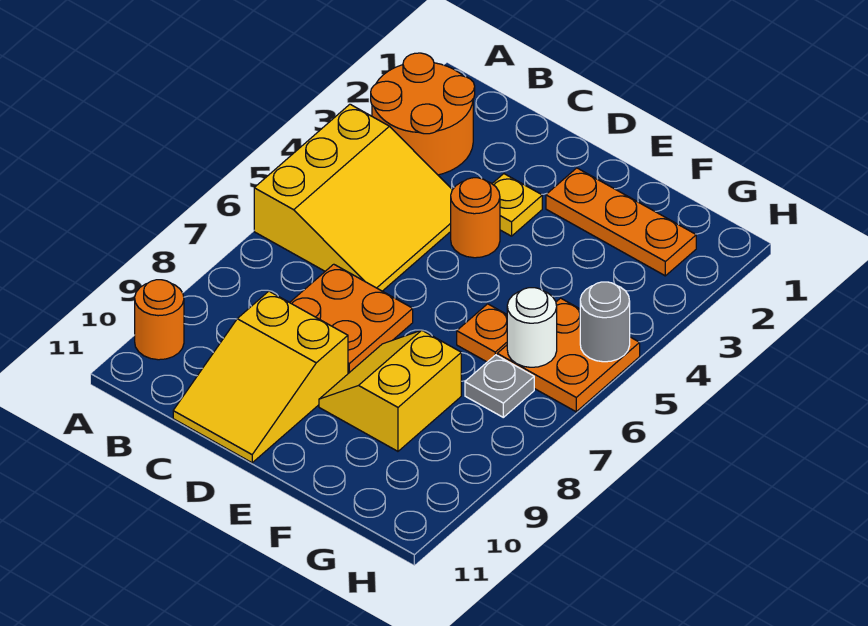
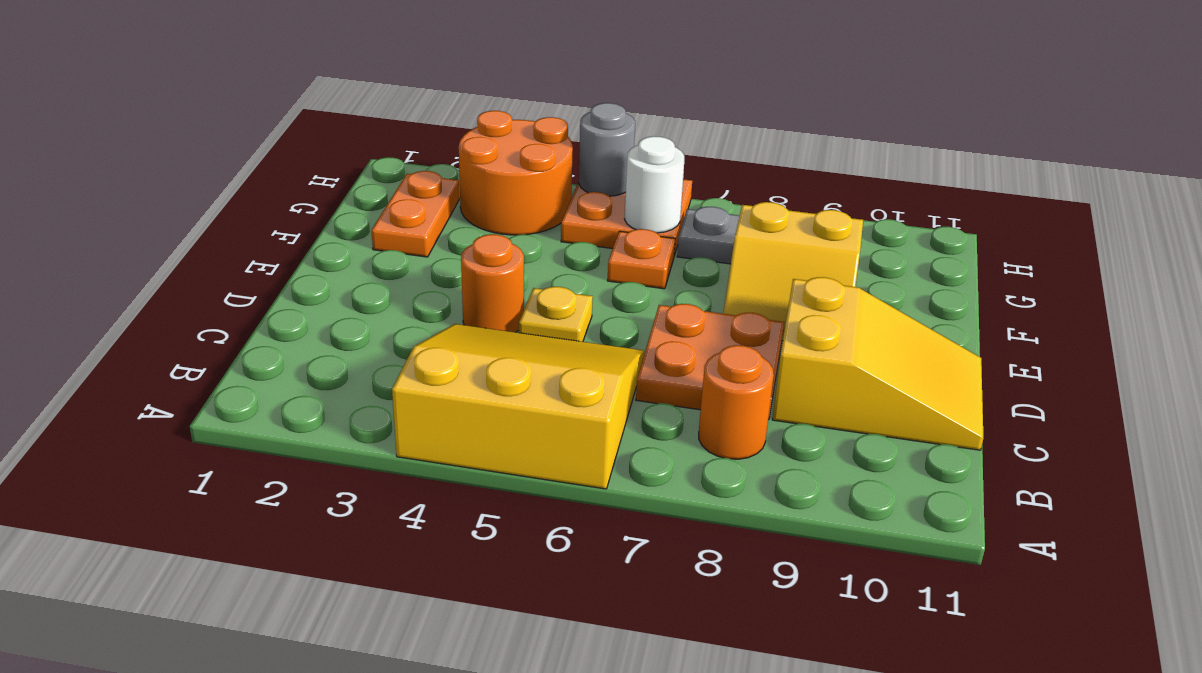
orange 2x2 round brick [371,53,475,175] -> orange 2x2 round brick moved to [459,111,573,235]
orange 1x1 round brick [135,280,184,360] -> orange 1x1 round brick moved to [699,345,774,459]
yellow 1x1 plate [492,174,542,236] -> yellow 1x1 plate moved to [519,287,593,342]
orange 1x3 plate [546,168,696,276] -> orange 1x2 plate [371,171,459,257]

